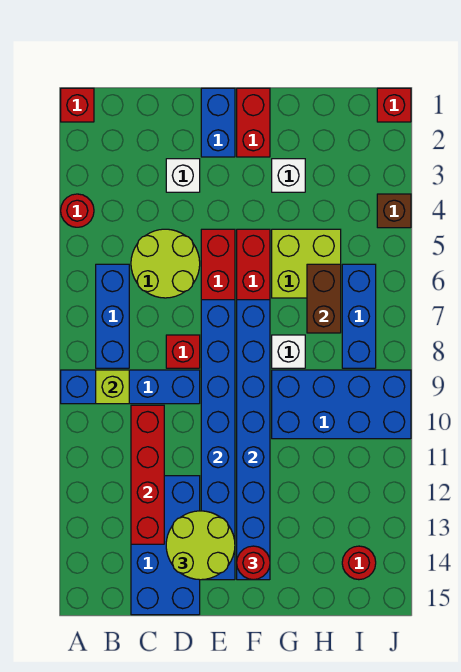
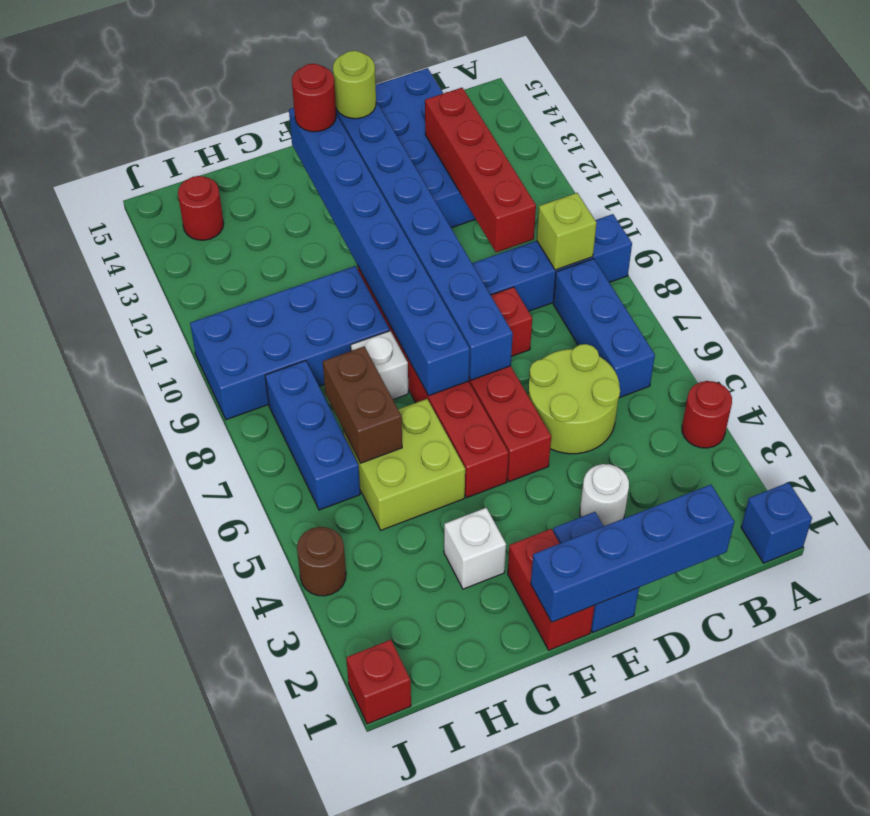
red 1x1 brick [61,88,94,122] -> blue 1x1 brick [741,482,812,563]
none -> blue 1x4 brick [531,485,734,622]
white 1x1 brick [166,159,200,192] -> white 1x1 round brick [580,464,629,526]
lime 2x2 round brick [166,511,235,580] -> lime 1x1 round brick [333,51,376,119]
brown 1x1 brick [377,194,411,228] -> brown 1x1 round brick [297,527,346,596]

